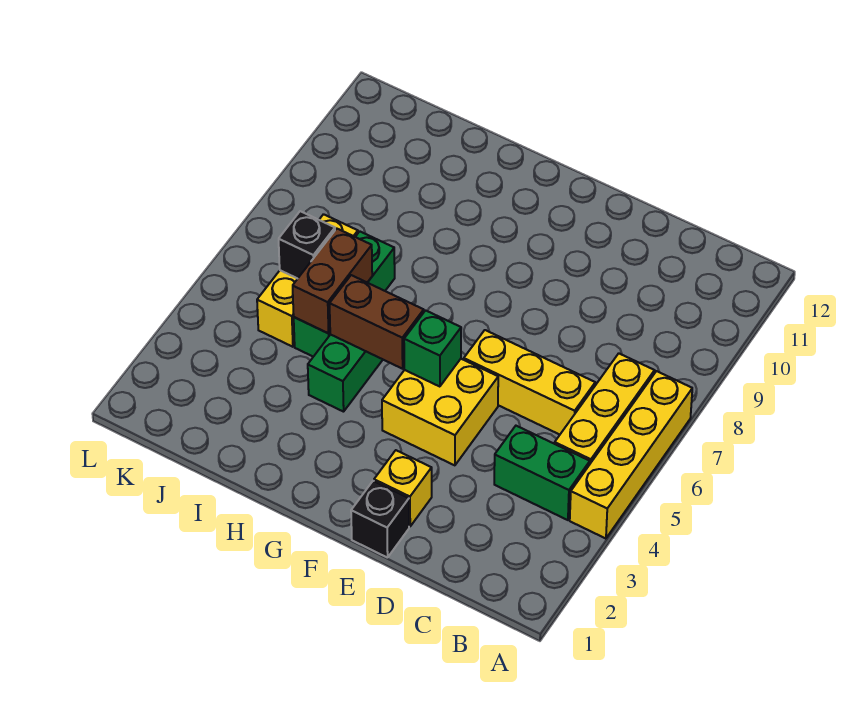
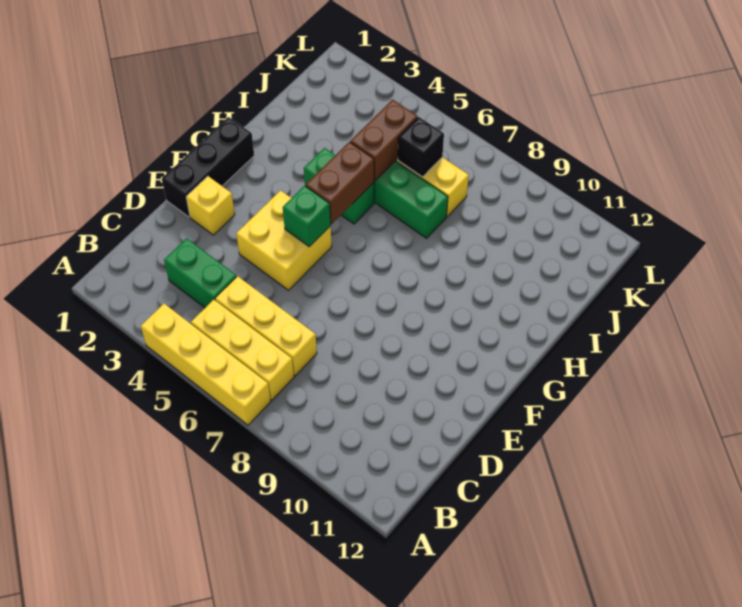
green 1x2 brick [494,426,590,520] -> green 1x2 brick turned to [164,238,237,308]
yellow 1x3 brick [464,330,595,435] -> yellow 1x3 brick turned to [215,276,317,376]
black 1x1 brick [351,481,409,558] -> black 1x3 brick [162,117,254,217]
brown 1x2 brick [293,229,372,333] -> brown 1x2 brick turned to [350,100,418,180]

